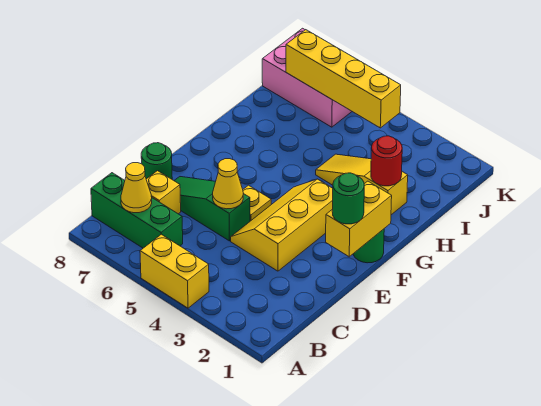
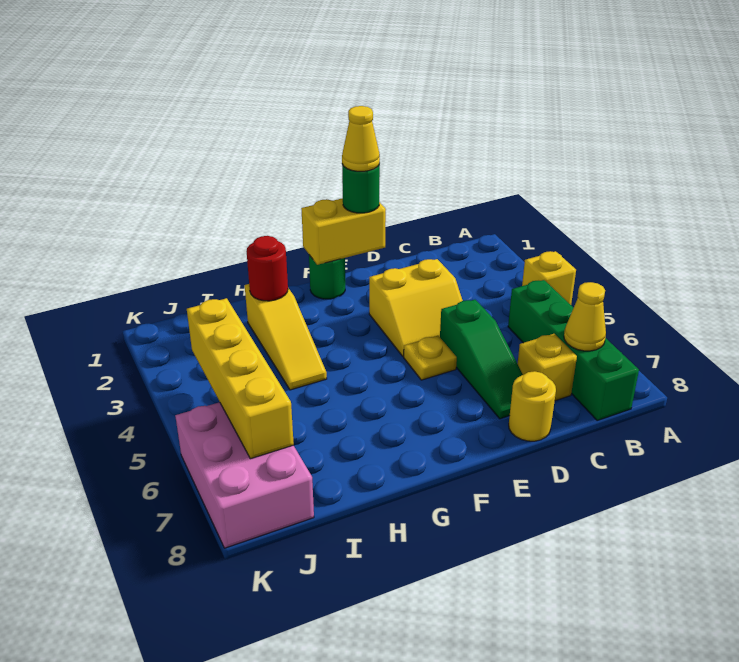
yellow 1x2 brick [140,234,209,308] -> yellow 1x1 brick [522,251,576,305]
green 1x3 brick [91,173,183,248] -> green 1x4 brick [508,280,639,420]
yellow 2x3 slope [231,179,333,271] -> yellow 2x2 slope [369,259,463,357]
yellow 1x1 cone [213,159,243,209] -> yellow 1x1 cone moved to [342,106,380,171]
green 1x1 round brick [141,143,172,179] -> yellow 1x1 round brick [509,371,556,441]

